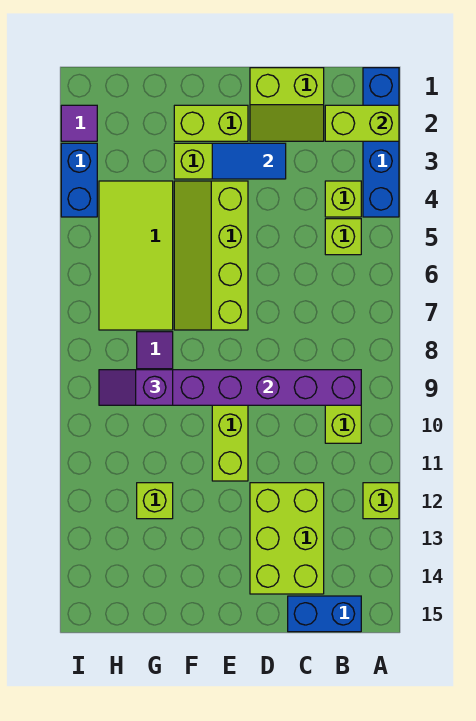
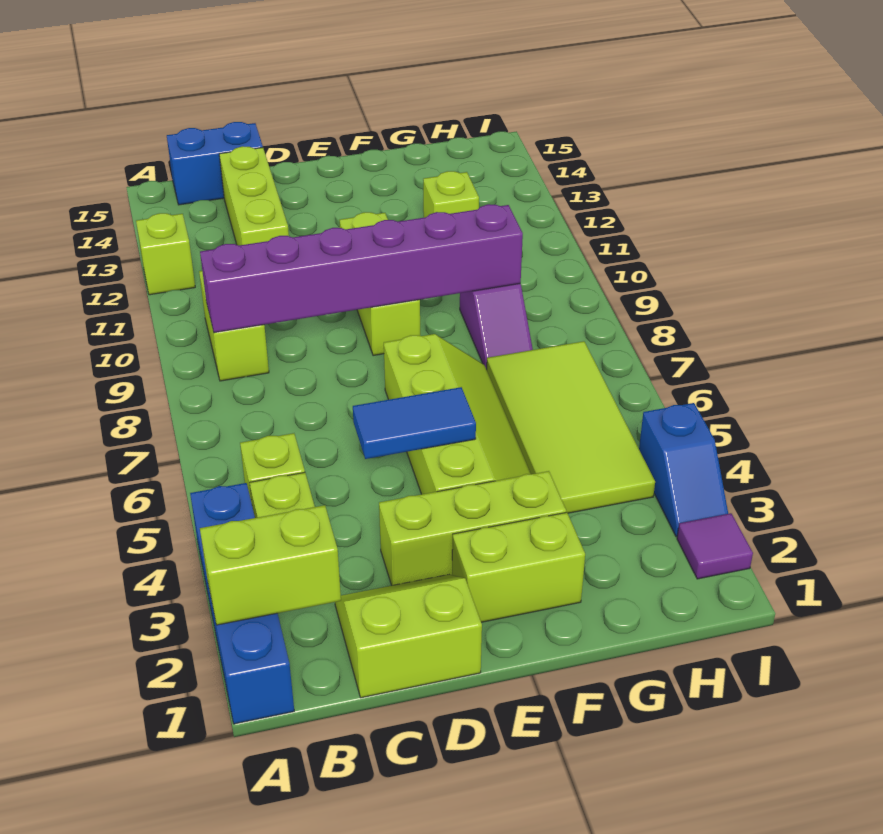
lime 2x3 brick [250,483,324,594] -> lime 1x3 brick [219,146,289,246]
blue 1x2 tile [212,143,286,179] -> blue 1x2 tile moved to [353,387,476,459]
purple 1x2 slope [99,370,173,405] -> none
blue 1x2 brick [61,143,97,217] -> blue 1x2 slope [639,403,728,537]

